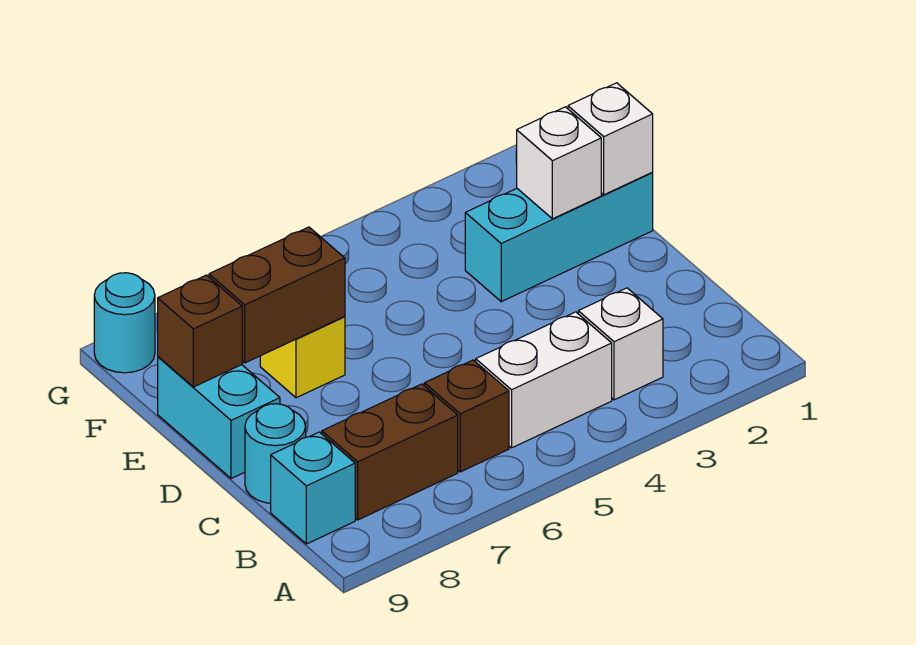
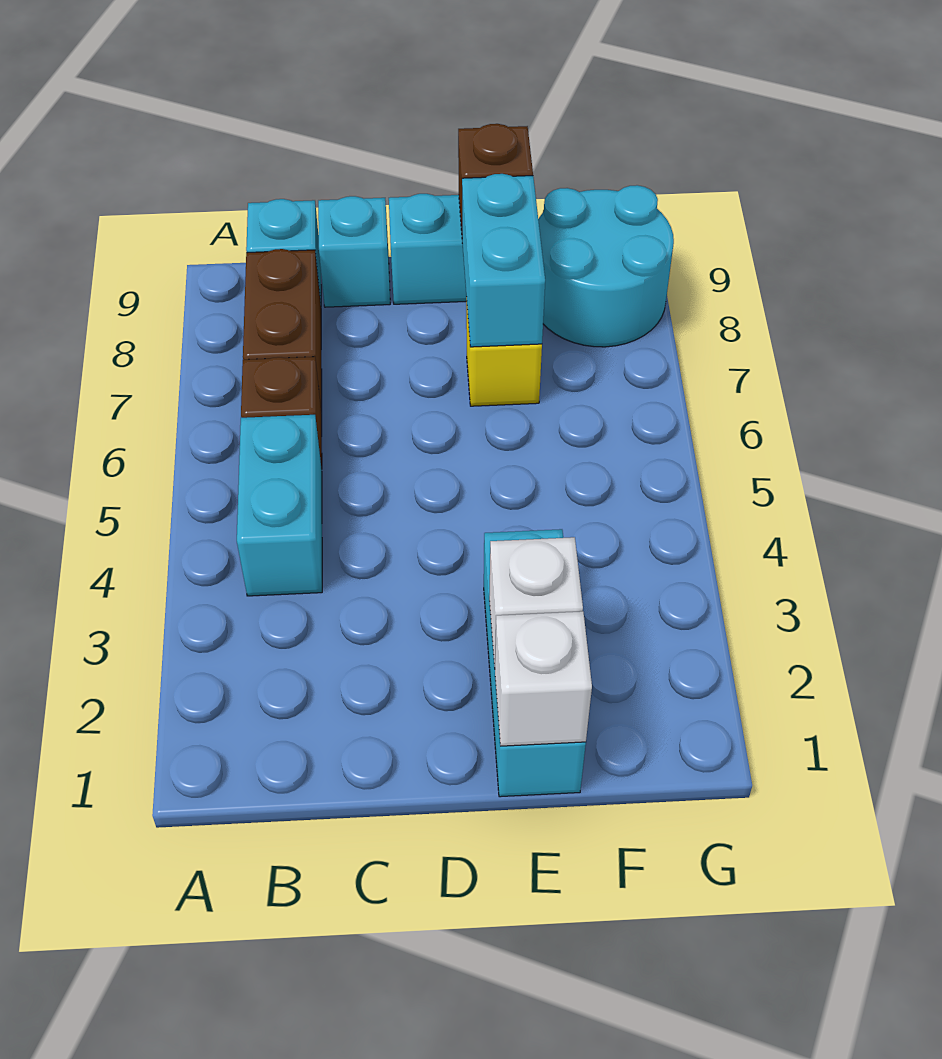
white 1x1 brick [578,288,663,400] -> none
white 1x2 brick [476,312,612,448] -> cyan 1x2 brick [237,415,322,596]
cyan 1x1 round brick [245,404,306,503] -> cyan 1x1 brick [318,196,390,307]
brown 1x2 brick [209,227,345,363] -> cyan 1x2 brick [462,174,545,347]
cyan 1x1 round brick [94,273,155,373] -> cyan 2x2 round brick [538,185,674,347]

